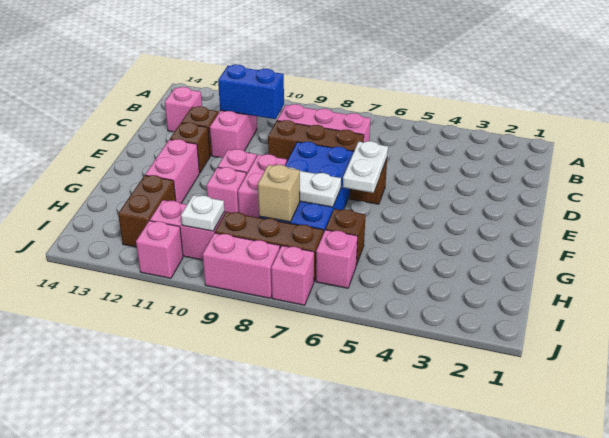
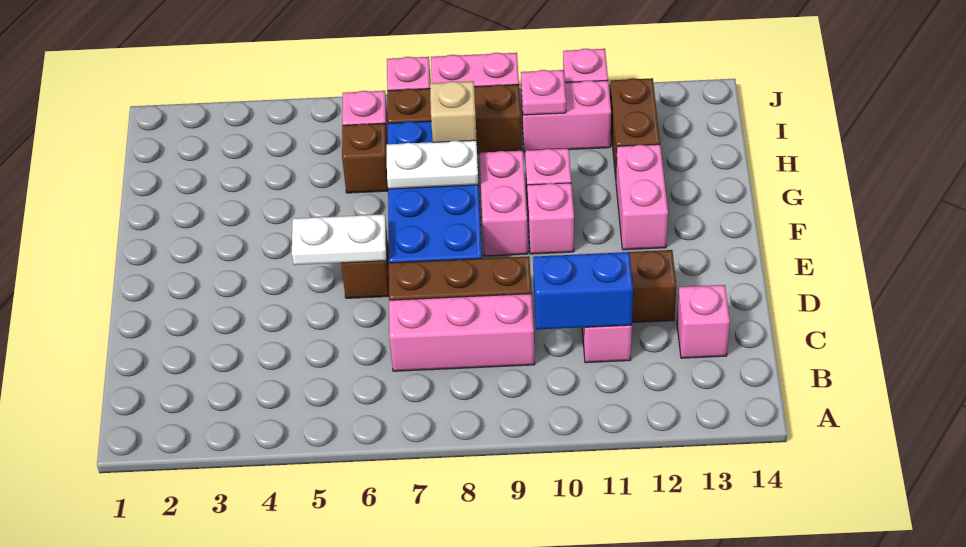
white 1x2 plate [343,141,388,193] -> white 1x2 plate turned to [292,214,386,265]
brown 1x1 brick [170,122,210,173] -> none
white 1x1 plate [181,195,224,231] -> pink 1x1 plate [521,70,566,115]

